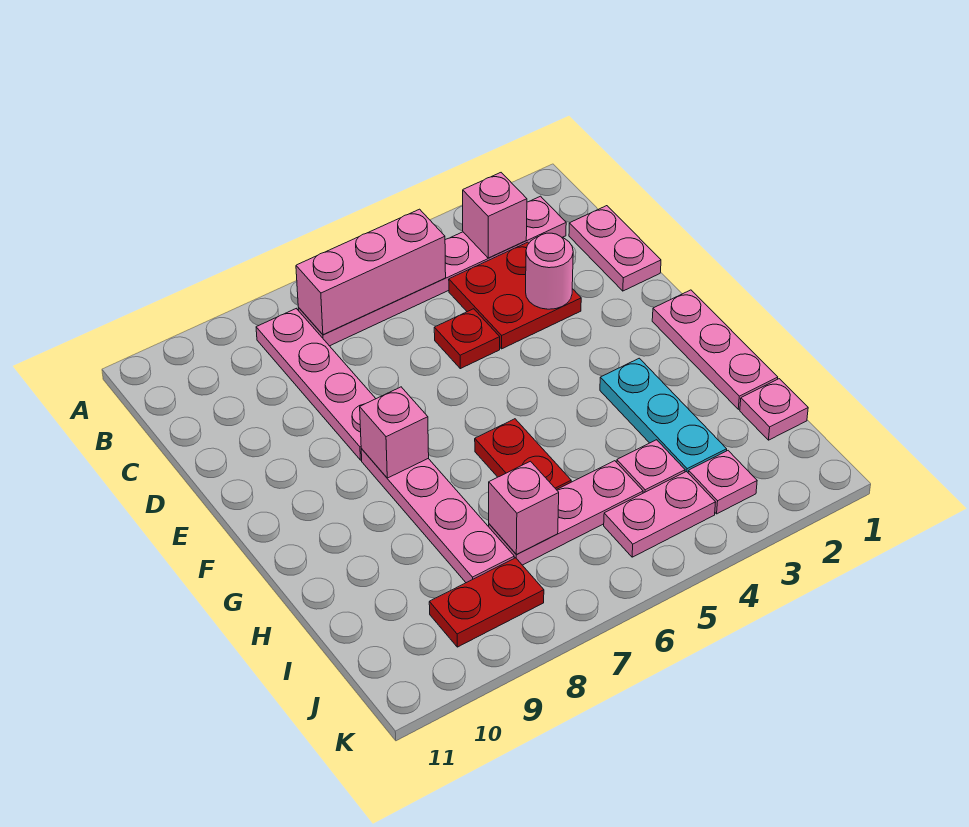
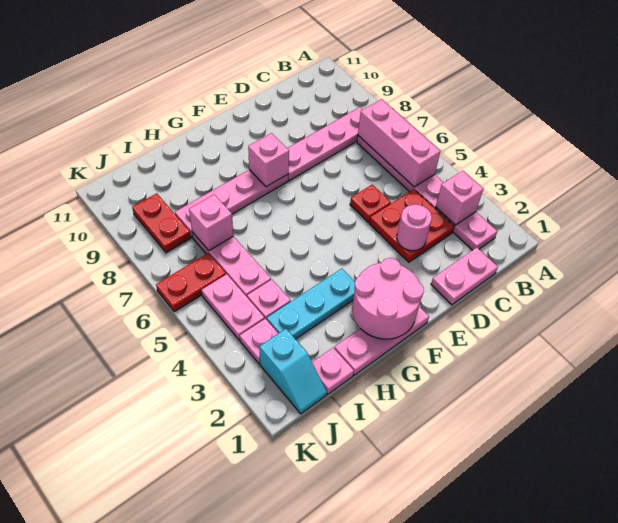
none -> pink 2x2 round brick [352,258,424,339]
red 1x2 plate [475,419,571,490] -> red 1x2 plate moved to [156,253,226,312]
none -> cyan 1x2 slope [259,329,327,414]

